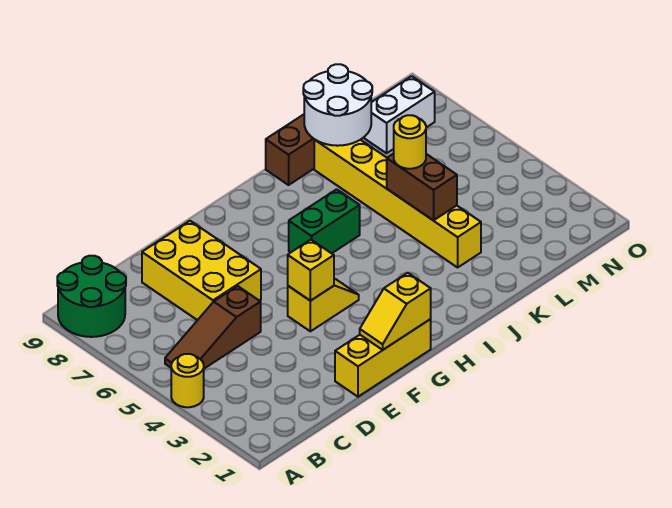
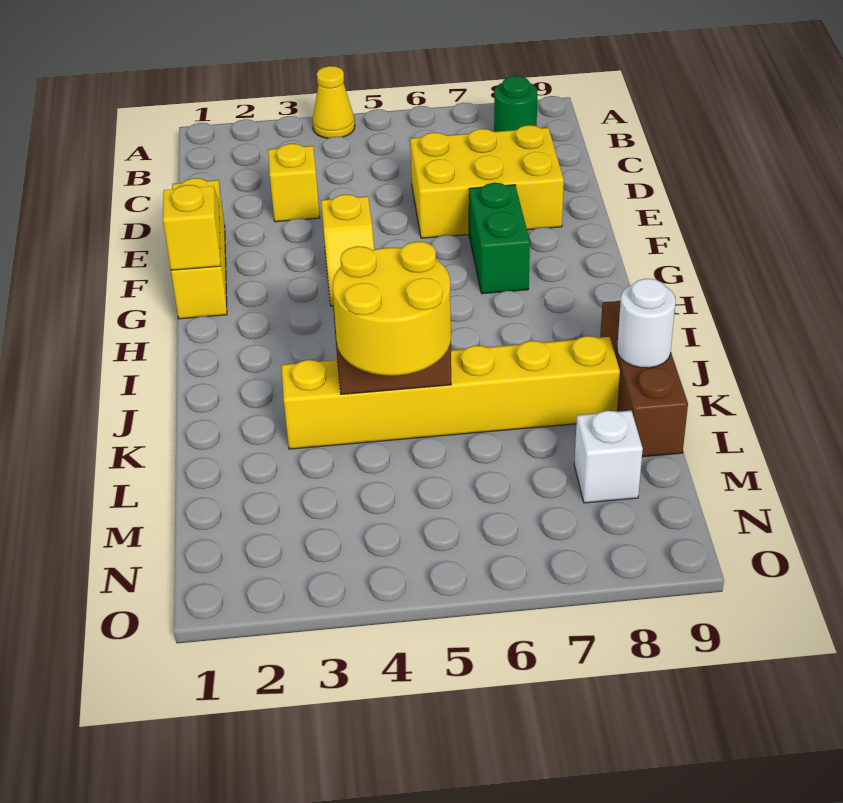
yellow 1x1 round brick [171,354,204,407] -> yellow 1x1 cone [312,66,355,138]
green 2x2 round brick [57,256,126,337] -> green 1x1 round brick [494,76,537,132]
brown 1x3 slope [165,286,261,369] -> none
yellow 1x1 brick [288,240,334,301] -> yellow 1x1 brick moved to [268,144,320,222]
green 1x2 brick [289,189,360,253] -> green 1x2 brick moved to [469,183,530,294]
yellow 1x1 round brick [394,115,426,169] -> yellow 2x2 round brick [333,242,451,376]
white 2x2 round brick [303,64,372,146] -> white 1x1 round brick [617,279,676,368]
white 1x2 brick [364,76,435,153] -> white 1x1 brick [574,411,643,503]

